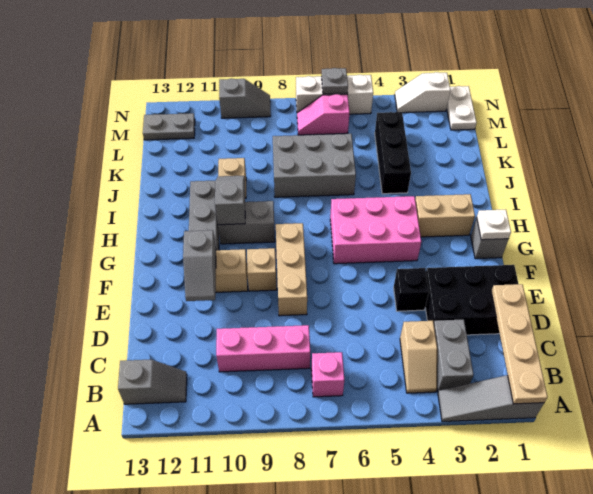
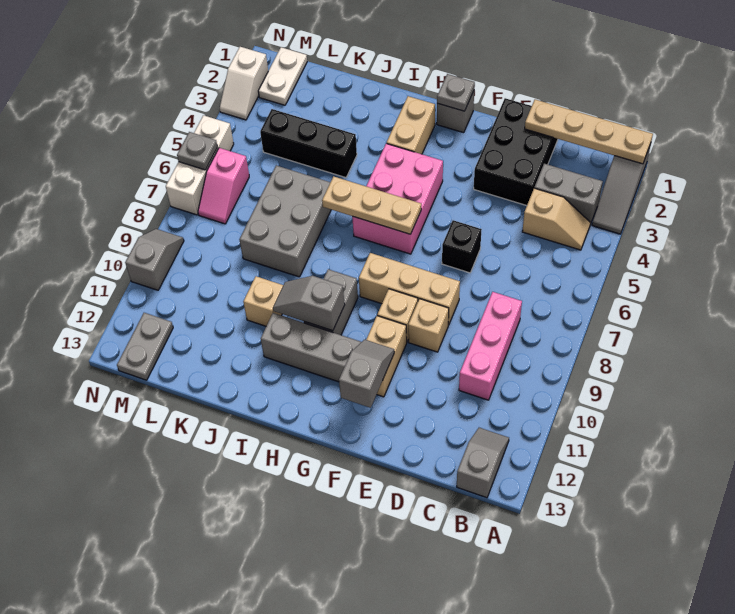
pink 1x1 brick [311,352,344,397] -> none
black 1x1 brick [394,268,429,311] -> black 1x1 brick moved to [442,220,482,273]
none -> tan 1x1 brick [408,299,449,352]
grey 1x2 slope [183,230,216,301] -> grey 1x2 slope turned to [339,339,394,408]
white 1x1 plate [477,210,511,240] -> grey 1x1 plate [437,74,475,111]
none -> tan 1x3 plate [322,176,421,234]
white 1x2 plate [447,86,477,130] -> white 1x2 plate turned to [258,47,307,105]

